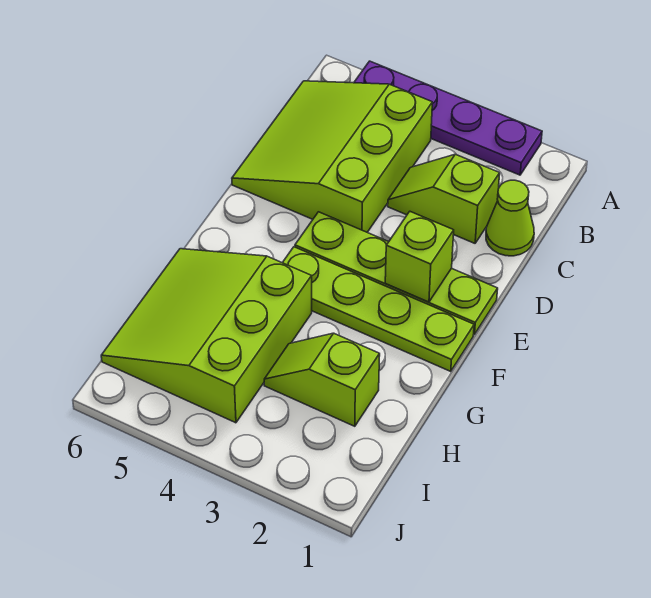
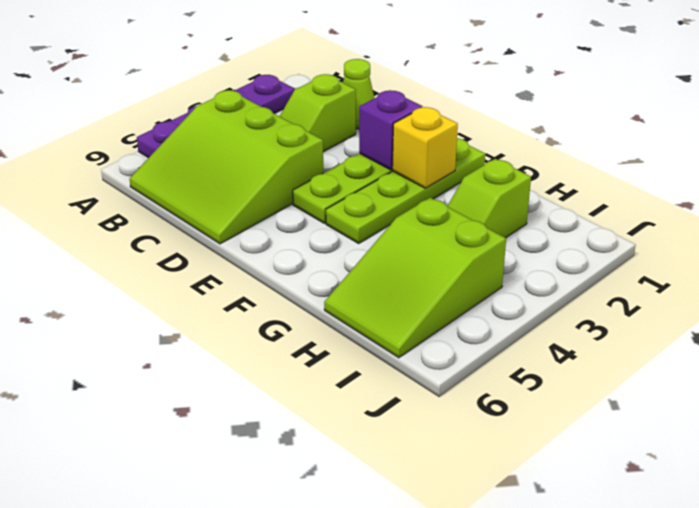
lime 1x1 brick [385,212,454,302] -> purple 1x1 brick [359,90,422,170]
none -> yellow 1x1 brick [392,107,458,188]
lime 3x3 slope [101,249,312,423] -> lime 2x3 slope [324,198,506,358]

